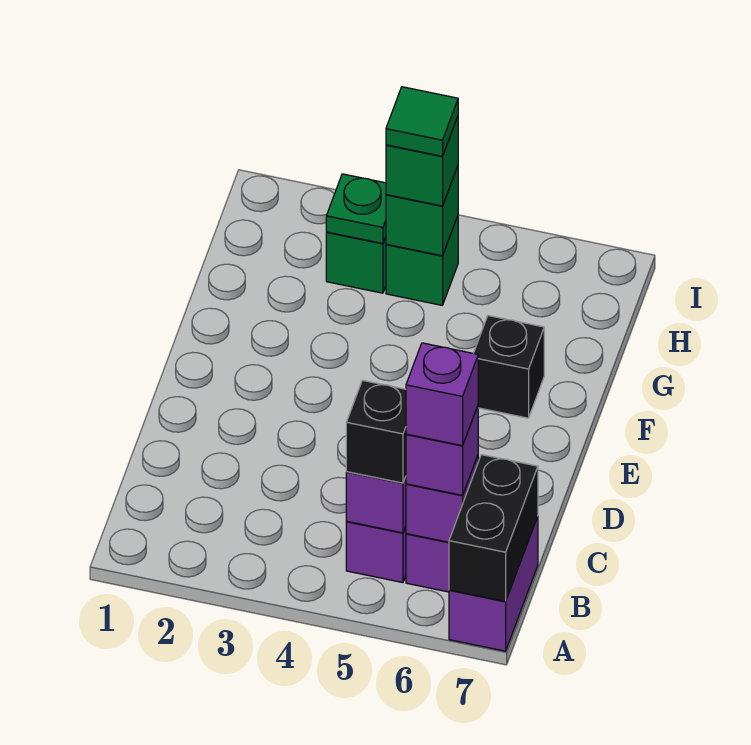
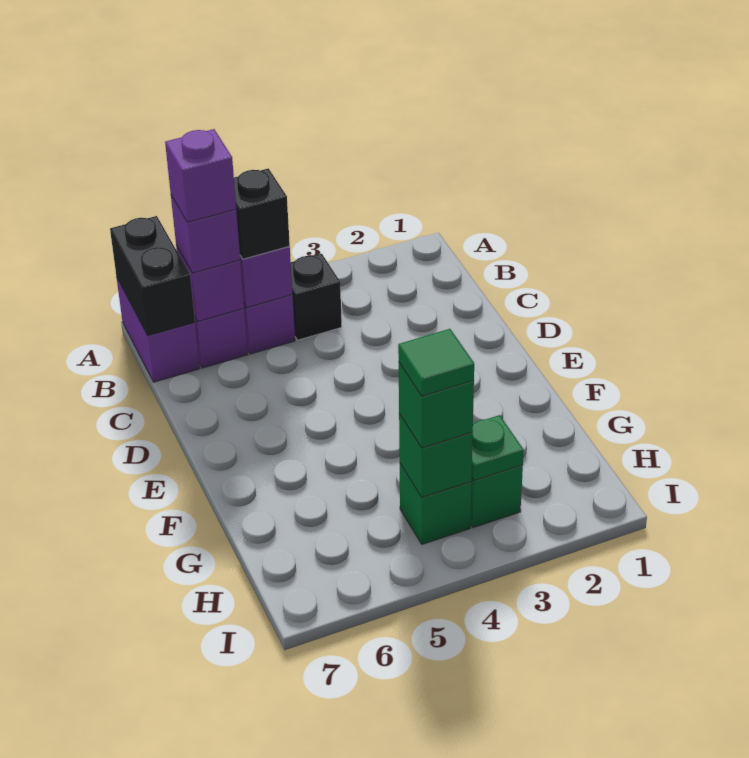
black 1x1 brick [474,316,544,418] -> black 1x1 brick moved to [291,254,342,340]

